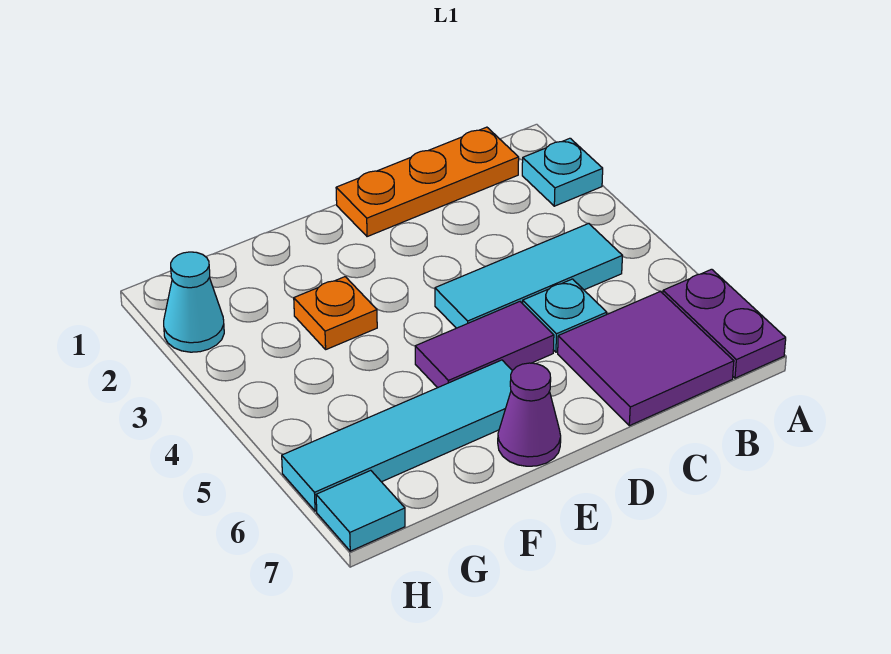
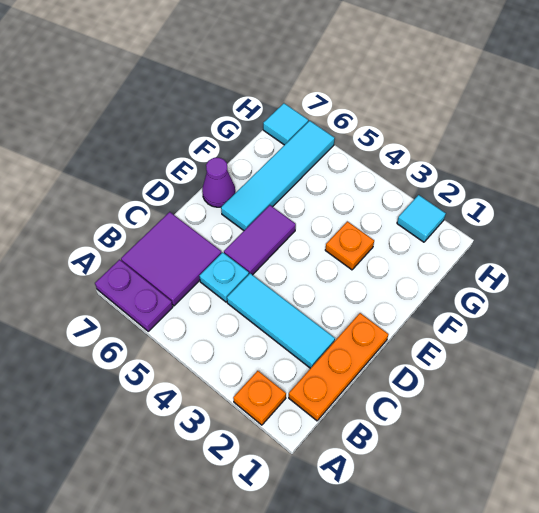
cyan 1x1 plate [522,138,603,206] -> orange 1x1 plate [233,371,286,425]
cyan 1x3 tile [435,224,622,328] -> cyan 1x3 tile turned to [227,273,335,368]
cyan 1x1 cone [164,252,224,352] -> cyan 1x1 tile [397,195,446,242]

